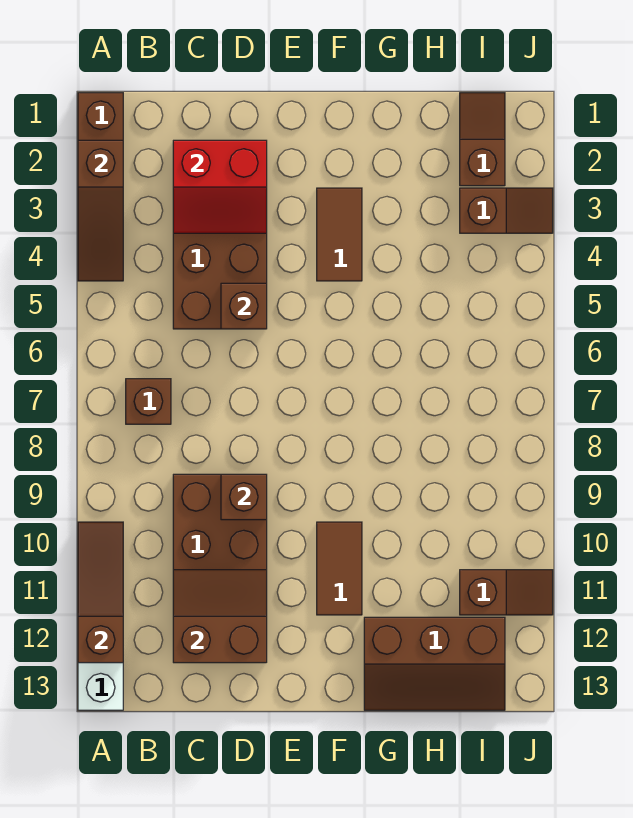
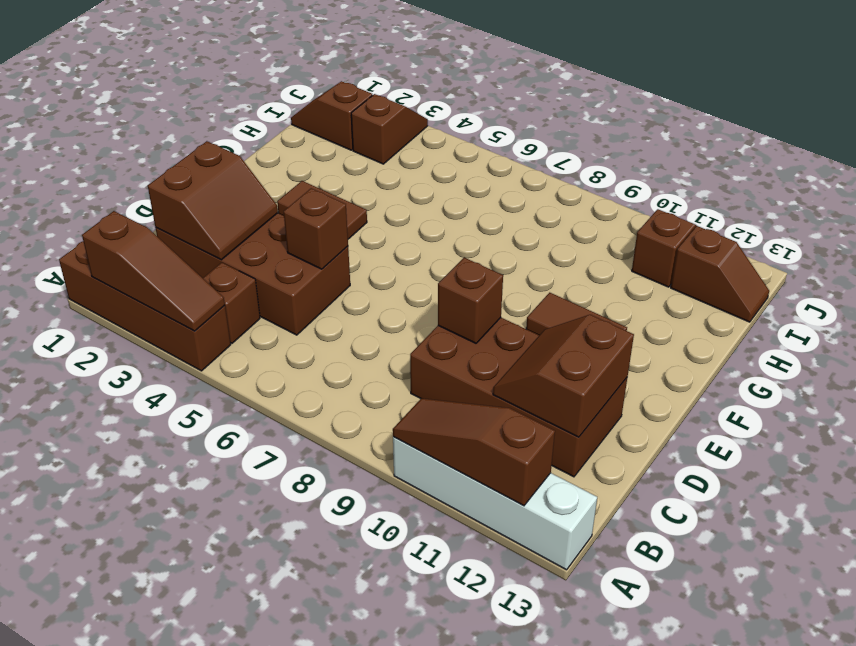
brown 1x1 brick [126,379,171,424] -> brown 1x1 brick moved to [203,263,260,343]
red 2x2 slope [173,140,267,233] -> brown 2x2 slope [148,141,278,260]
brown 2x3 slope [364,617,505,710] -> brown 1x2 slope [671,226,769,322]

